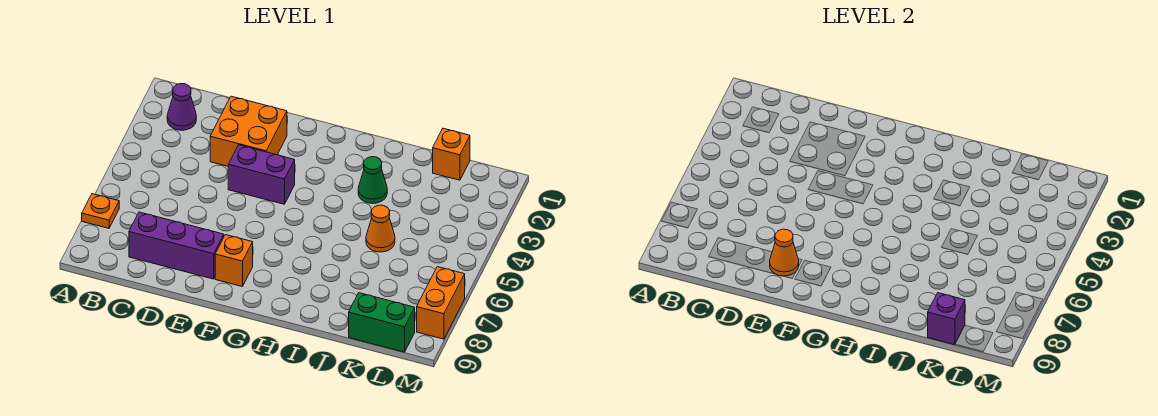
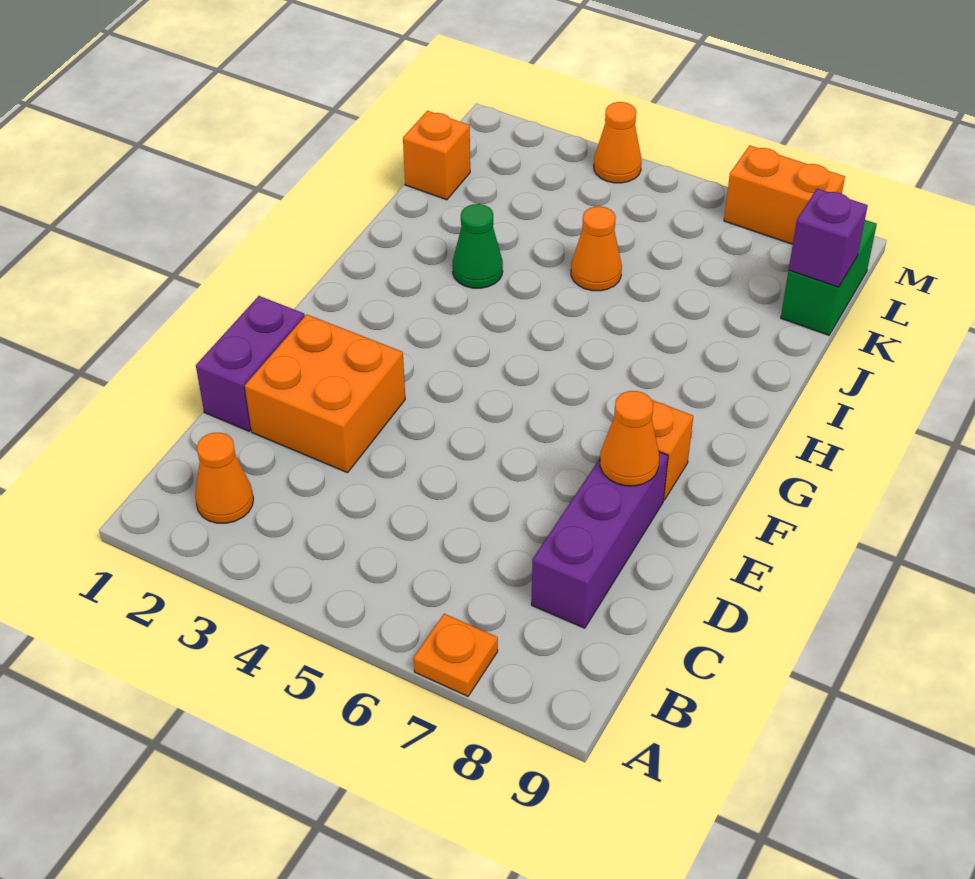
purple 1x1 cone [167,84,196,130] -> orange 1x1 cone [195,433,253,523]
purple 1x2 brick [228,145,295,204] -> purple 1x2 brick moved to [196,296,305,431]
none -> orange 1x1 cone [594,102,642,183]

